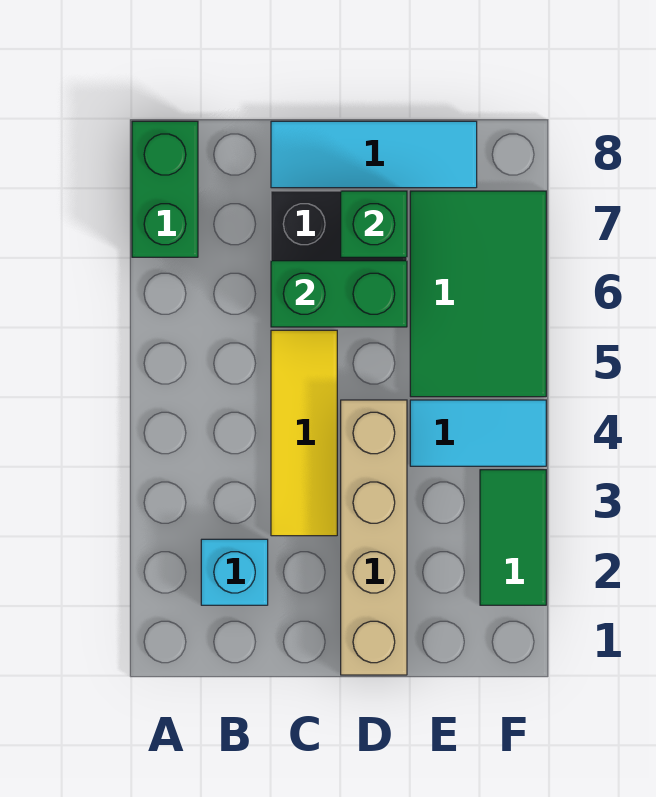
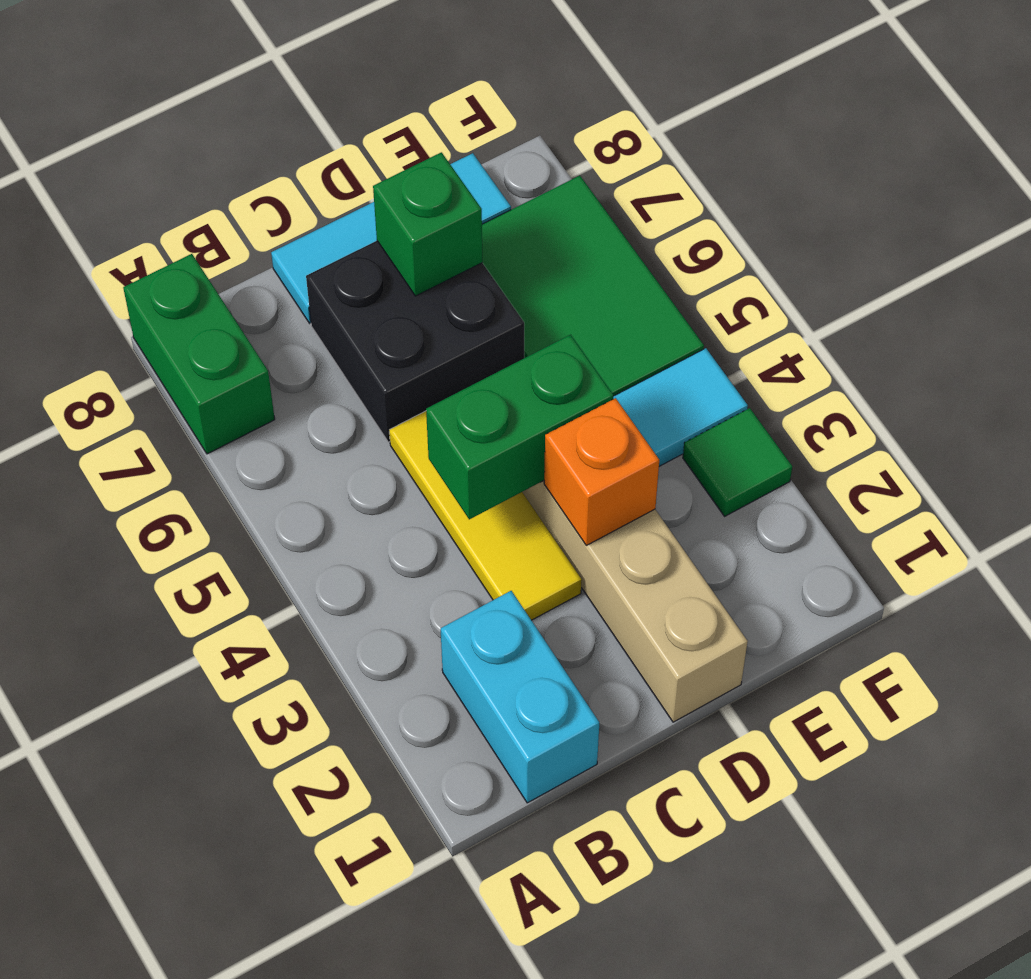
cyan 1x1 brick [201,539,268,605] -> cyan 1x2 brick [441,591,599,803]
green 1x2 brick [271,261,407,327] -> green 1x2 brick moved to [426,335,613,519]
none -> orange 1x1 brick [544,398,659,545]
green 1x2 tile [480,470,546,605] -> green 1x1 tile [683,408,792,516]

